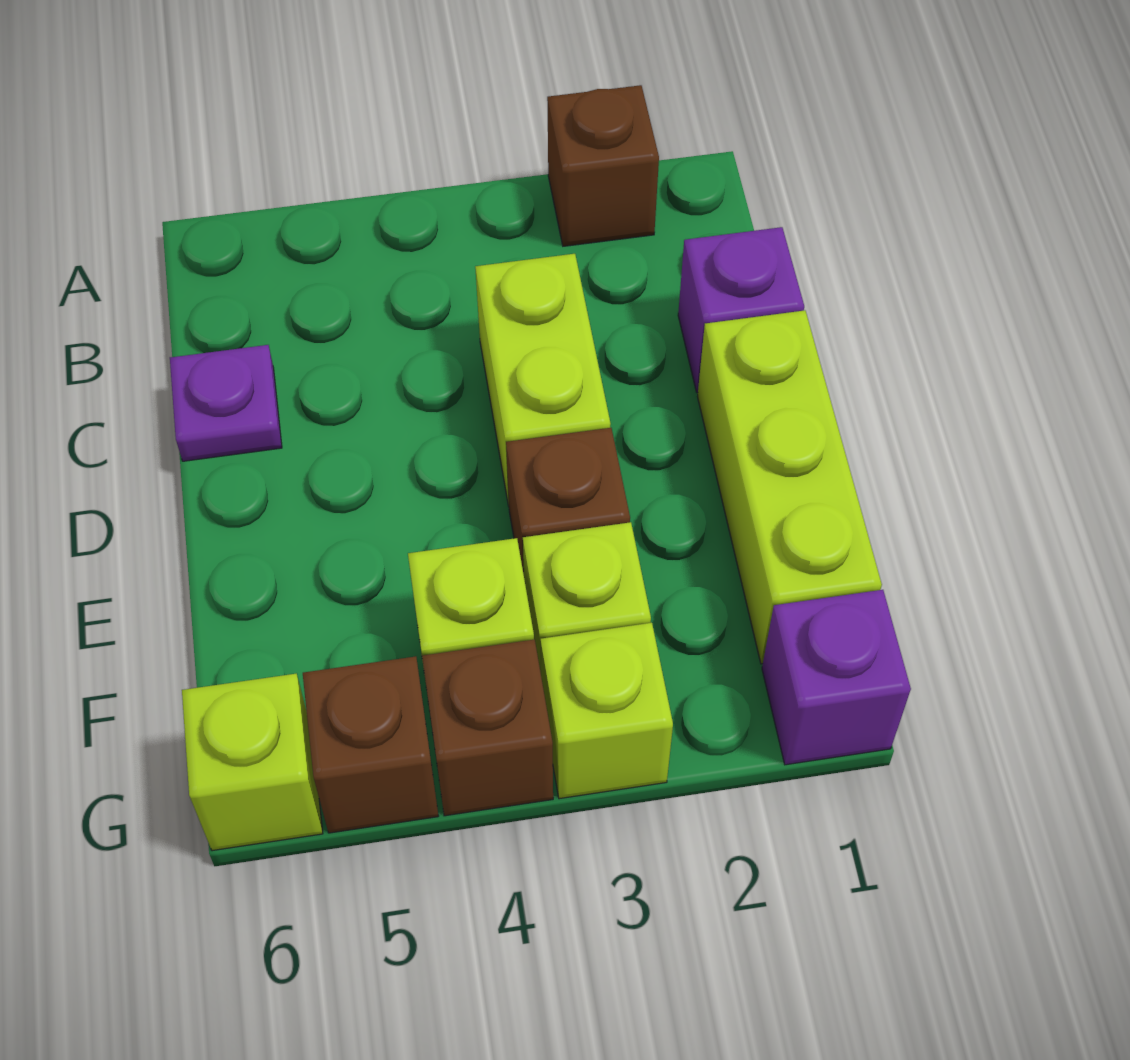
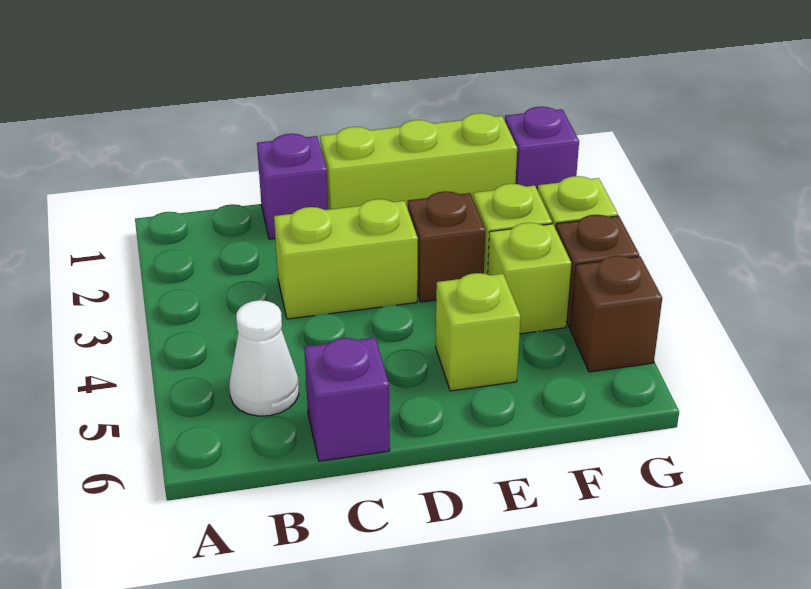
brown 1x1 brick [547,85,659,246] -> none
none -> white 1x1 cone [229,300,299,416]
purple 1x1 plate [170,345,282,461] -> purple 1x1 brick [304,338,390,461]
lime 1x1 brick [182,674,323,851] -> lime 1x1 brick moved to [436,273,521,391]

